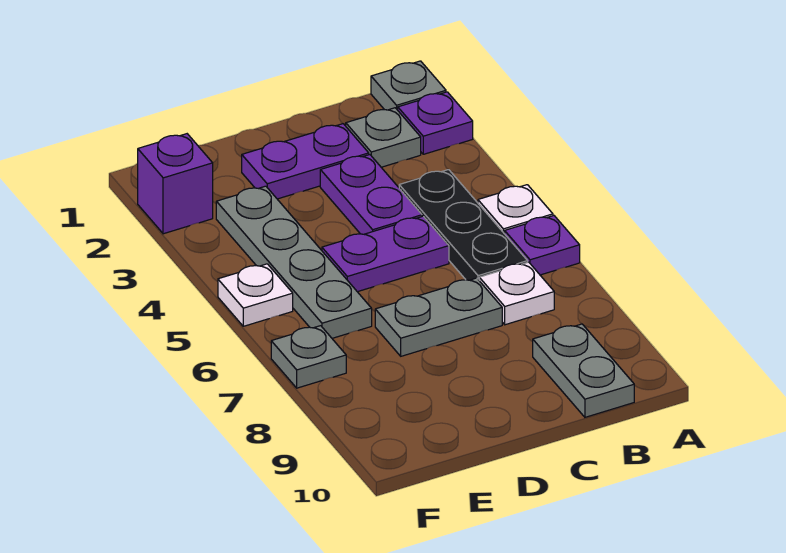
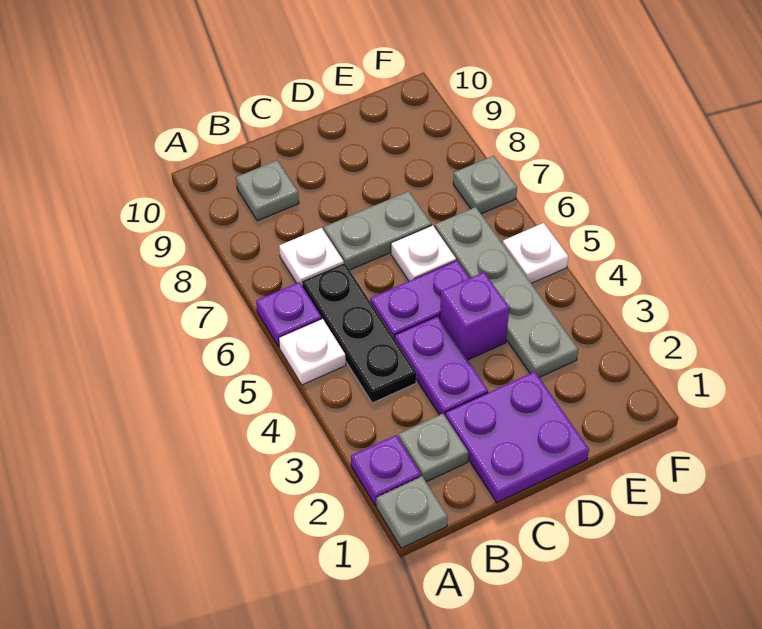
grey 1x2 plate [533,324,634,417] -> grey 1x1 plate [236,160,299,221]
purple 1x2 plate [242,124,369,199] -> purple 2x2 plate [445,372,589,503]
none -> white 1x1 plate [391,225,456,281]
purple 1x1 brick [138,134,213,234] -> purple 1x1 brick moved to [440,272,509,360]

